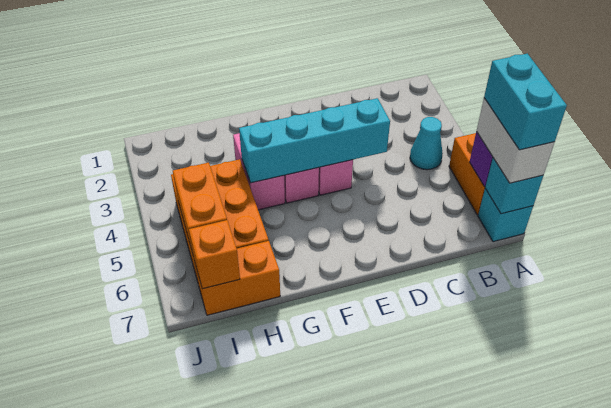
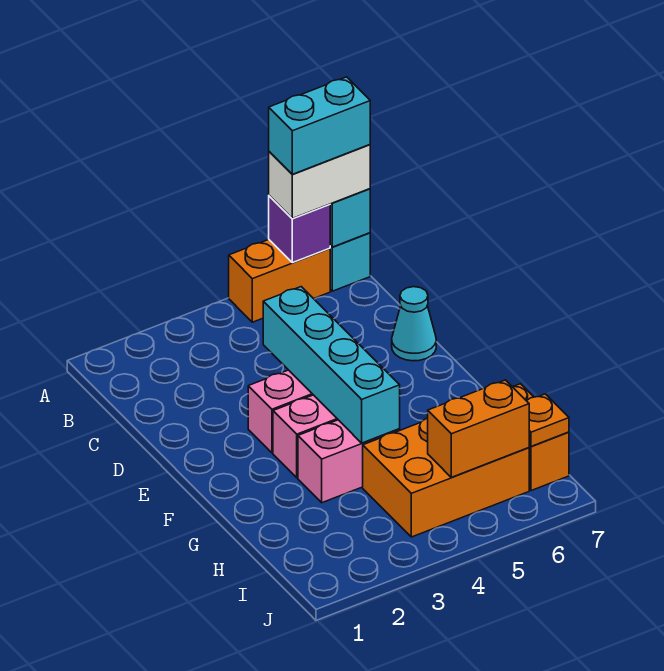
cyan 1x1 cone [410,117,443,170] -> cyan 1x1 cone moved to [392,287,436,361]
orange 1x1 brick [189,220,240,289] -> orange 1x1 plate [527,394,569,446]

